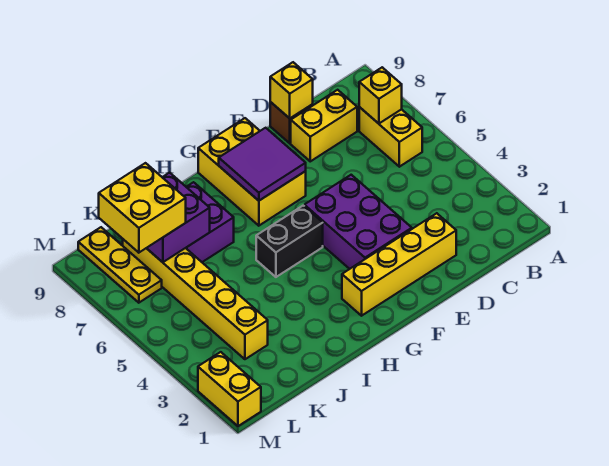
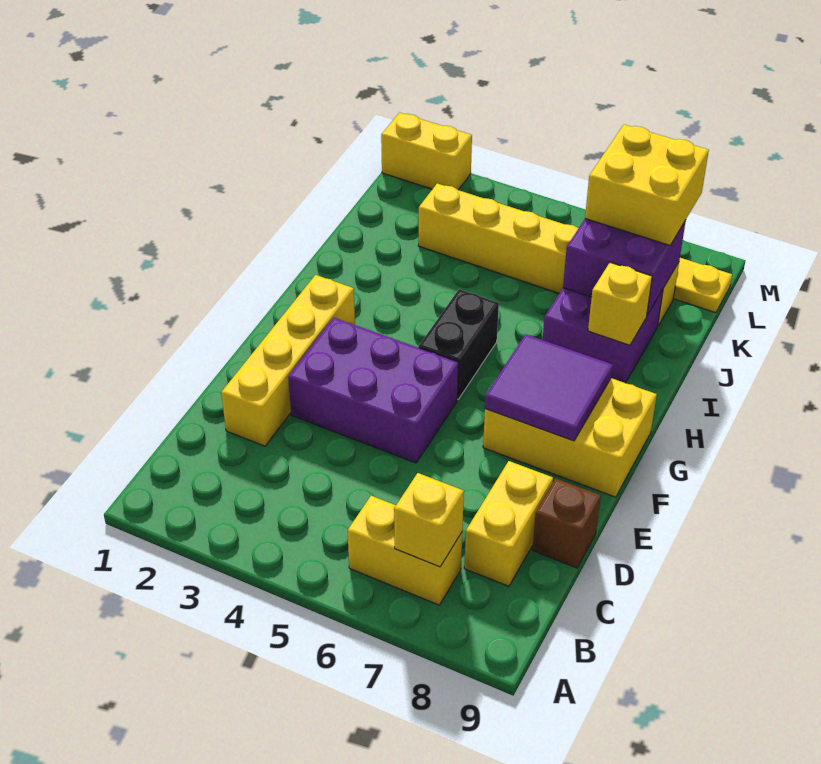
yellow 1x1 brick [270,62,313,118] -> yellow 1x1 brick moved to [588,262,652,345]

